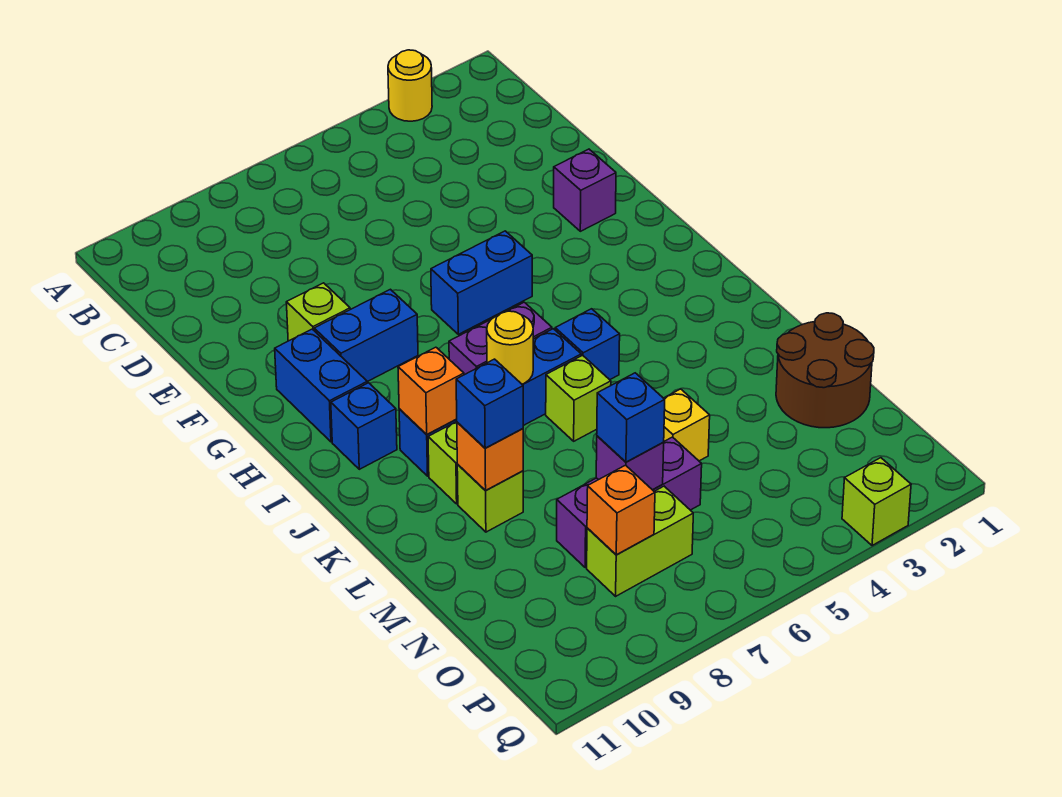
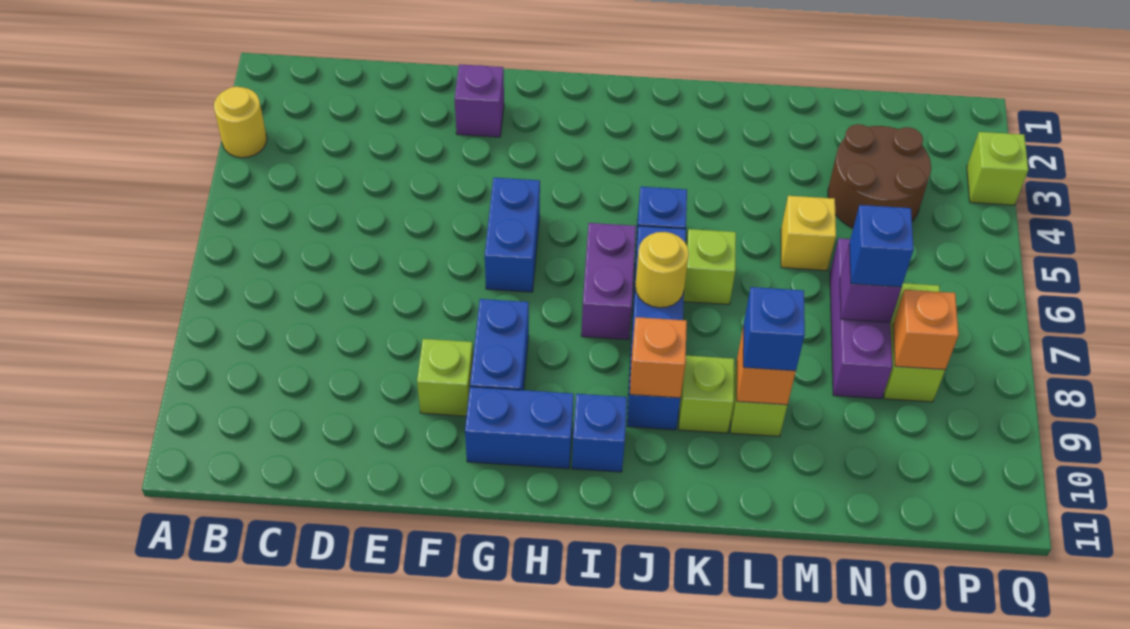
brown 2x2 round brick [776,313,874,428] -> brown 2x2 round brick moved to [828,124,931,228]

